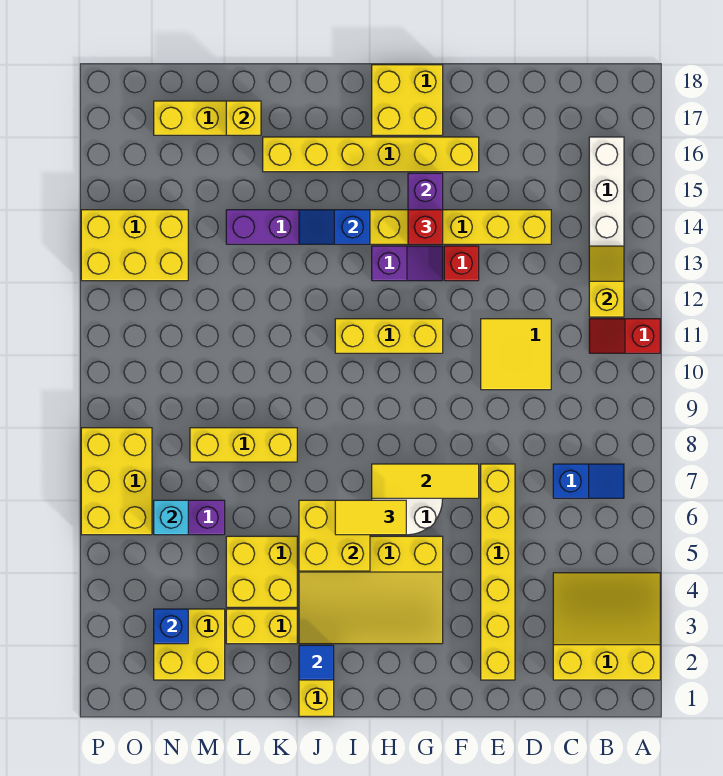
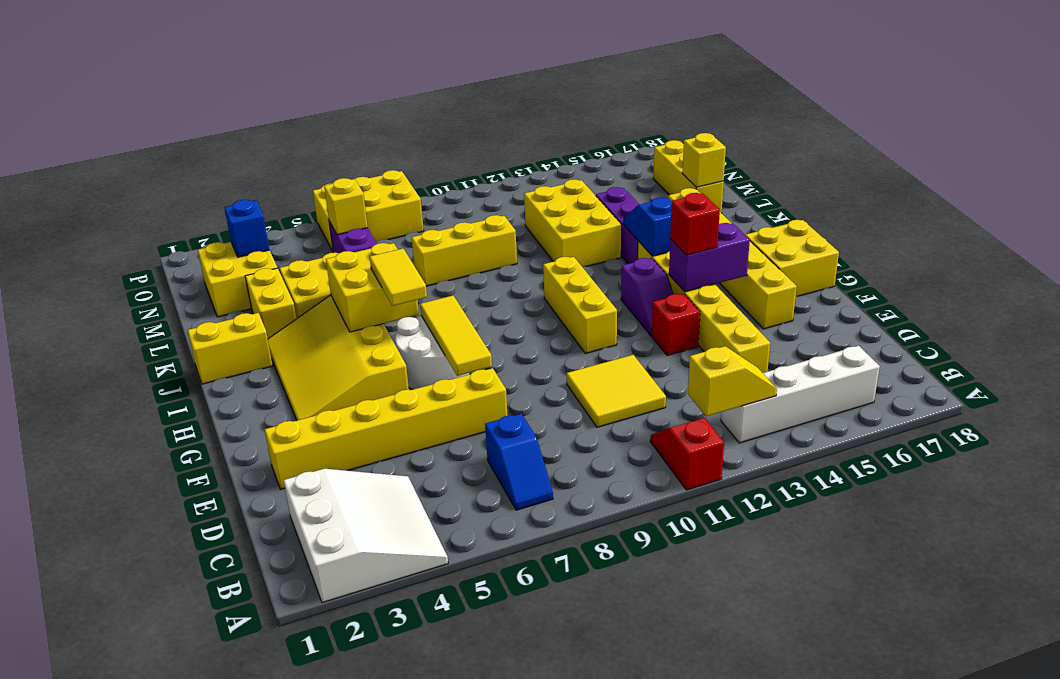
yellow 3x3 slope [553,573,660,680] -> white 3x3 slope [284,469,448,603]
blue 1x1 tile [299,645,334,680] -> none
yellow 1x3 brick [190,428,297,462] -> yellow 1x3 brick turned to [412,215,517,286]
cyan 1x1 brick [154,500,188,535] -> yellow 1x1 brick [324,178,368,235]
yellow 2x3 brick [81,210,188,281] -> yellow 2x3 brick moved to [524,179,621,267]

